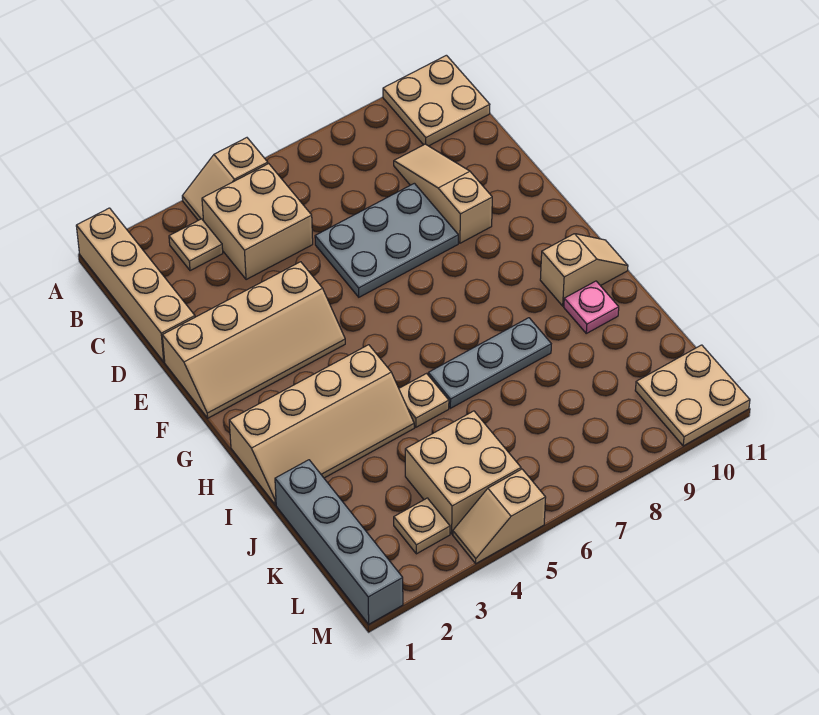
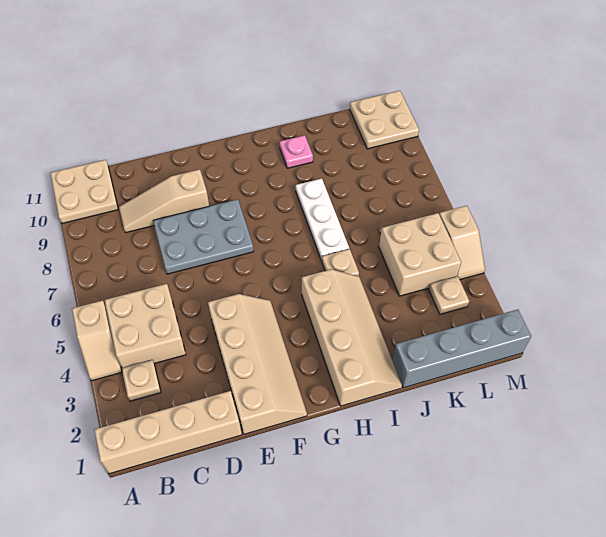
grey 2x3 plate [315,183,458,297] -> grey 2x3 plate turned to [153,199,254,274]
tan 1x2 slope [540,234,628,306] -> none
grey 1x3 plate [428,318,551,408] -> white 1x3 plate [296,179,349,261]

